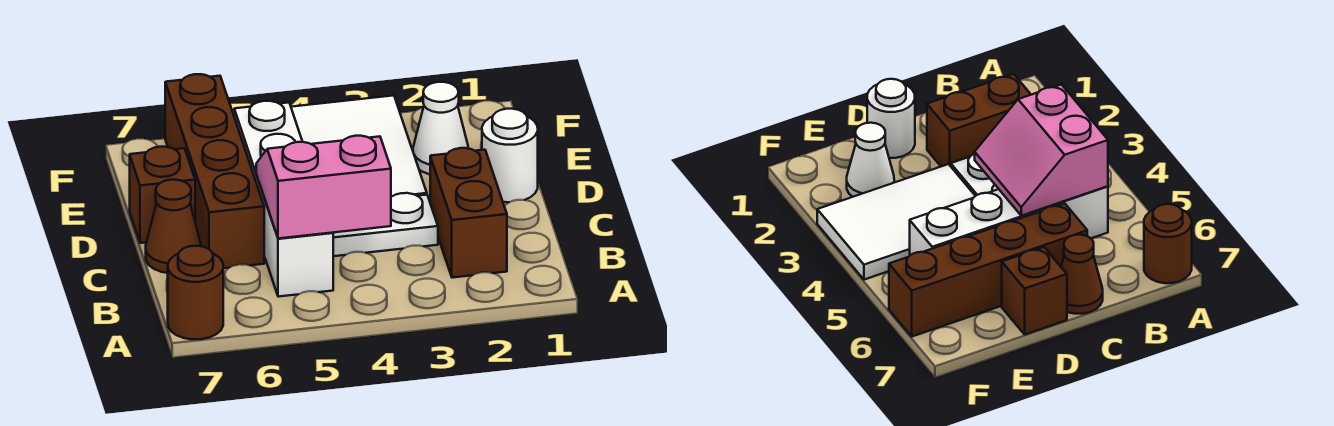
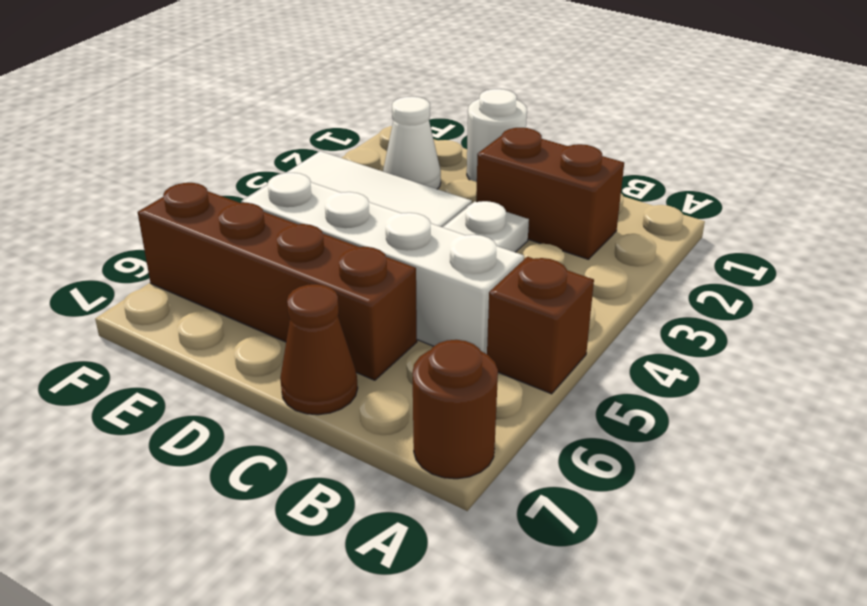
pink 2x2 slope [256,136,391,238] -> none
brown 1x1 brick [130,147,195,243] -> brown 1x1 brick moved to [487,257,594,394]

